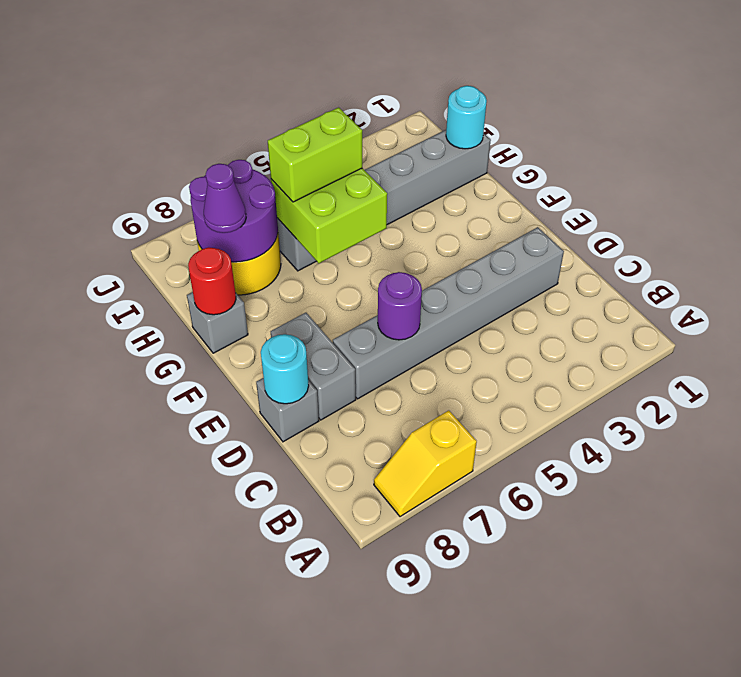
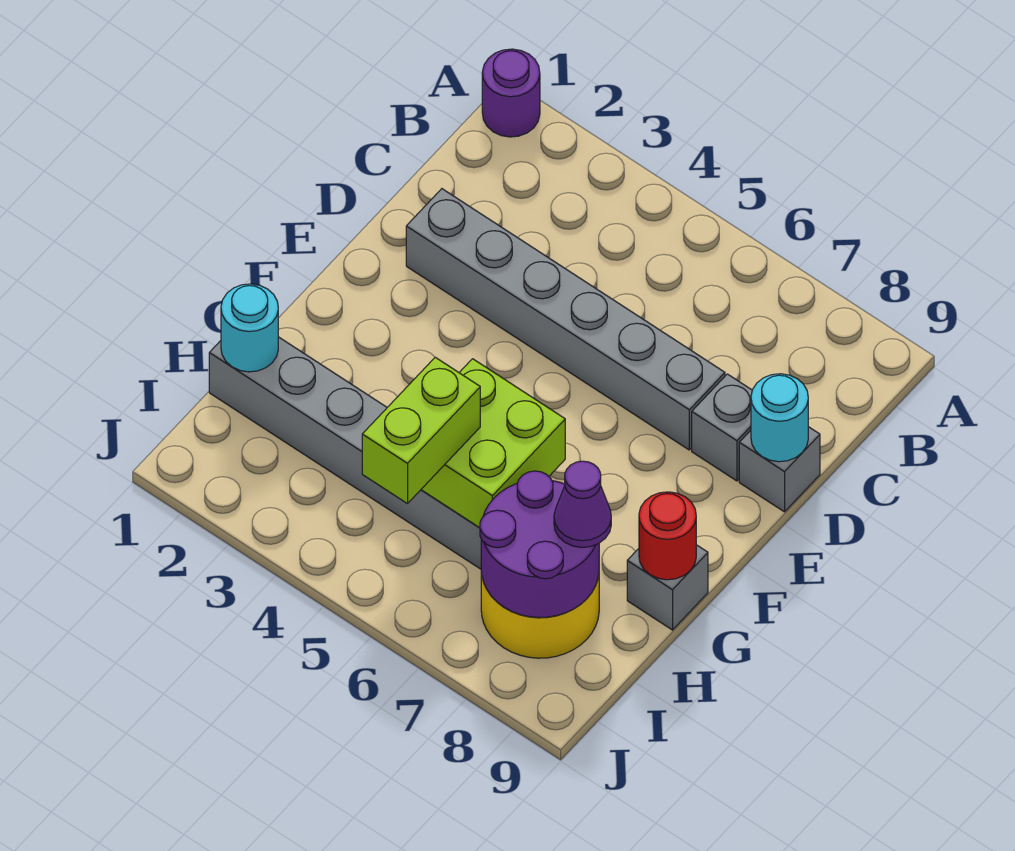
yellow 1x2 slope [374,411,477,517] -> none
purple 1x1 round brick [378,272,422,340] -> purple 1x1 round brick moved to [482,49,540,137]
grey 1x2 brick [271,313,356,420] -> grey 1x1 brick [692,374,752,481]
lime 1x2 brick [268,107,362,202] -> lime 1x2 brick turned to [362,357,480,504]

